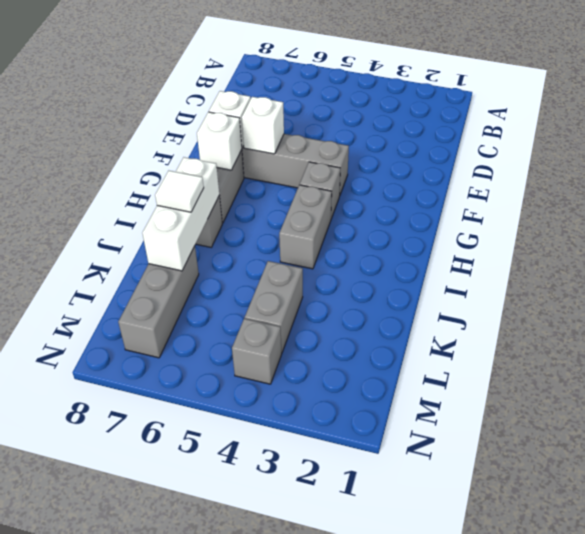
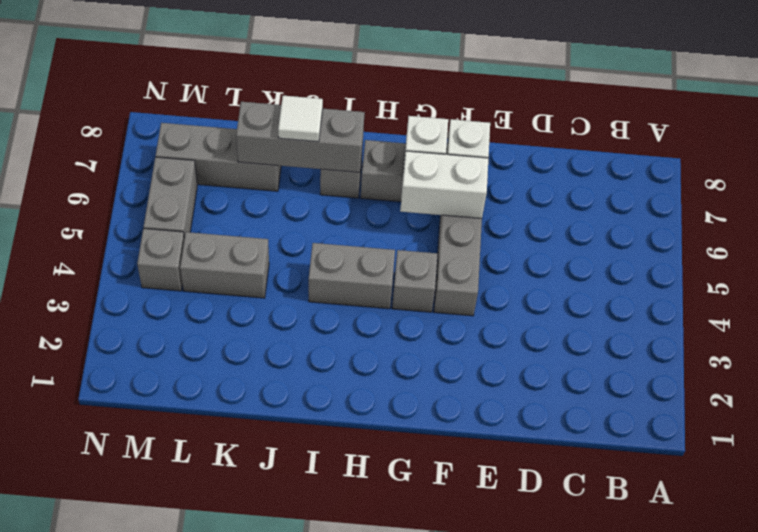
white 1x1 brick [242,97,284,154] -> white 1x2 brick [400,151,488,218]
white 1x3 brick [142,157,219,271] -> grey 1x3 brick [236,102,365,172]
none -> grey 1x2 brick [144,157,197,238]

